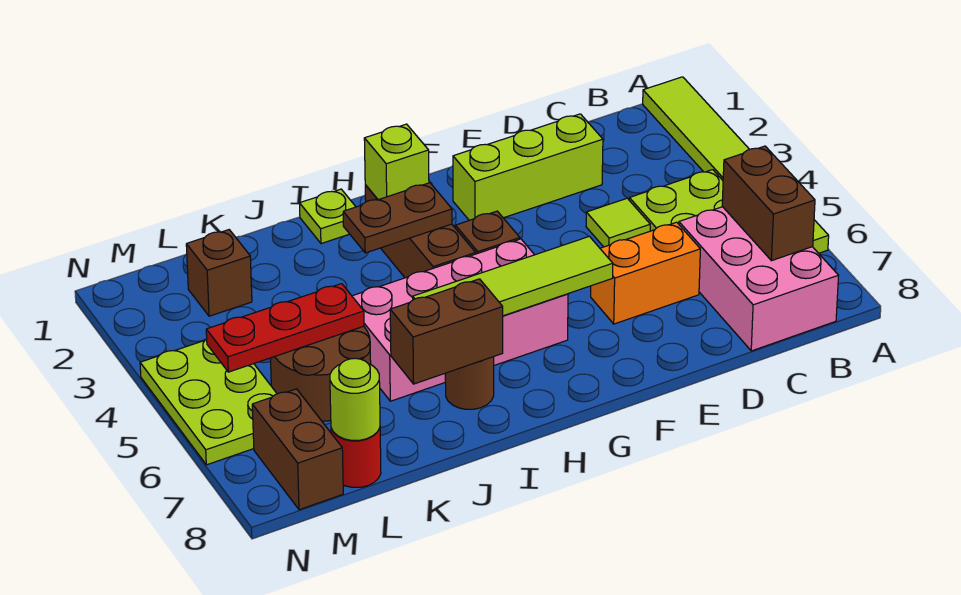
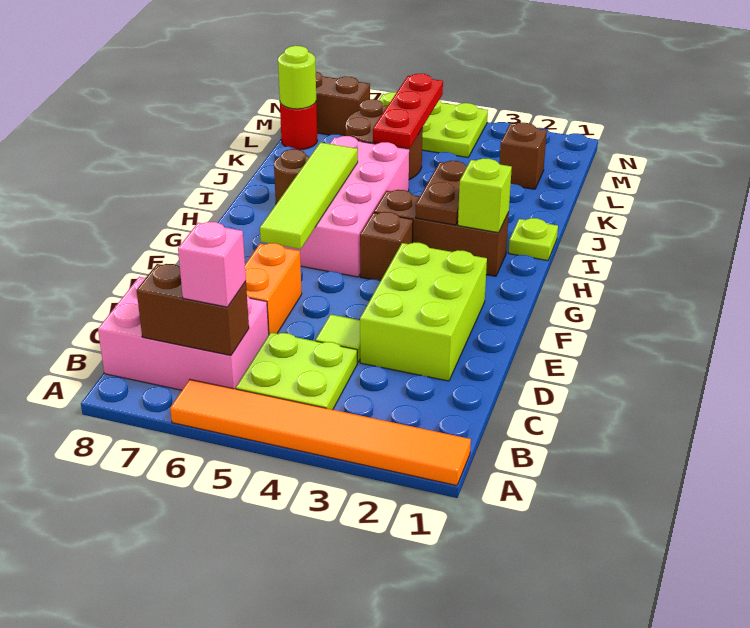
lime 1x6 tile [643,77,829,253] -> orange 1x6 tile [170,380,471,486]
none -> pink 1x1 brick [178,222,246,307]
lime 1x3 brick [453,114,603,220] -> lime 2x3 brick [360,243,487,381]
brown 1x2 brick [390,279,503,384] -> none

